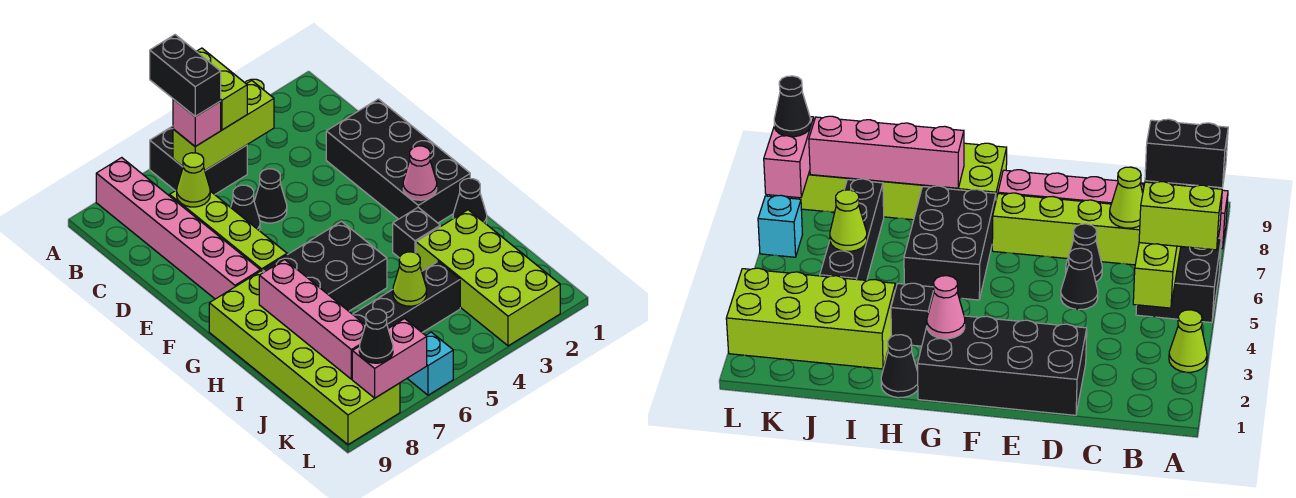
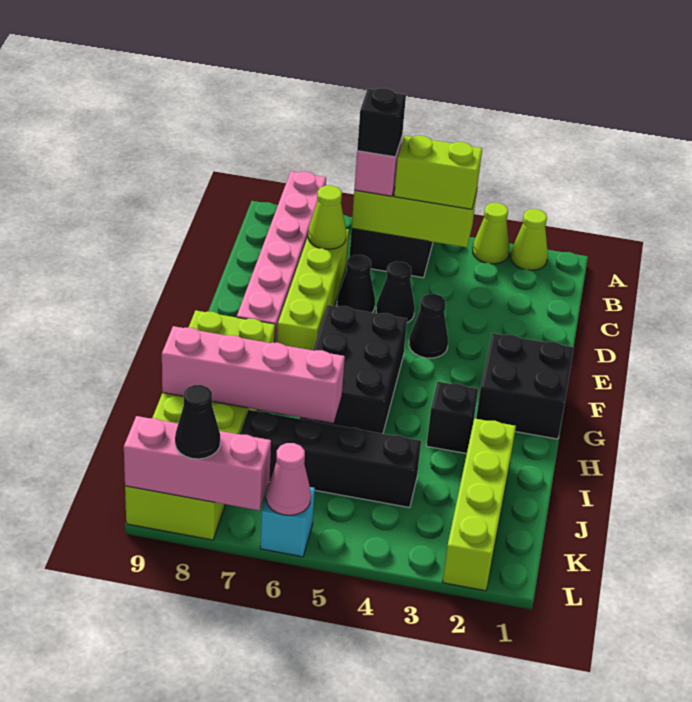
lime 1x2 brick [196,48,247,130] -> lime 1x2 brick turned to [394,136,482,209]
black 1x2 brick [150,35,221,116] -> black 1x1 brick [357,88,406,157]
black 2x4 brick [326,99,470,223] -> black 2x2 brick [476,333,574,439]
pink 1x1 cone [403,146,437,200] -> pink 1x1 cone moved to [266,443,311,515]
black 2x3 brick [263,221,387,311] -> black 2x3 brick turned to [300,305,407,434]
black 1x1 cone [453,178,487,224] -> black 1x1 cone moved to [409,294,448,358]
pink 1x4 brick [259,260,365,379] -> pink 1x4 brick turned to [162,326,345,423]
lime 2x4 brick [416,210,560,346] -> lime 1x4 brick [442,418,516,591]
lime 1x1 cone [393,252,427,306] -> lime 1x1 cone moved to [511,209,548,270]
pink 1x2 brick [352,319,427,398] -> pink 1x3 brick [124,416,271,510]

